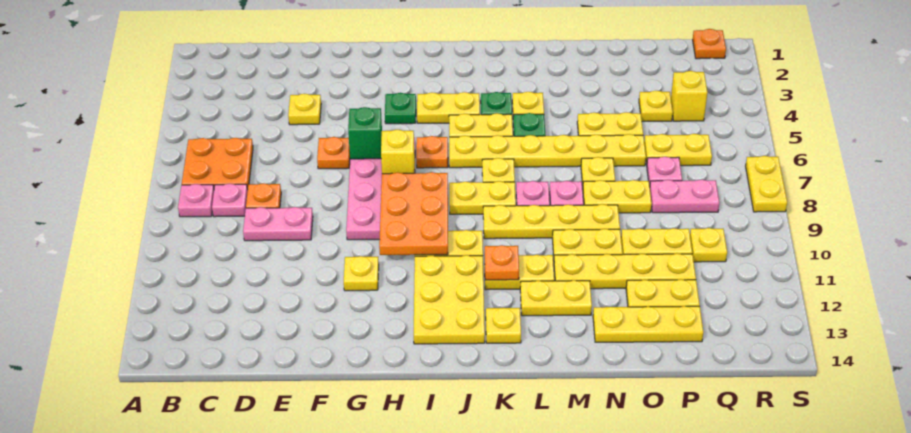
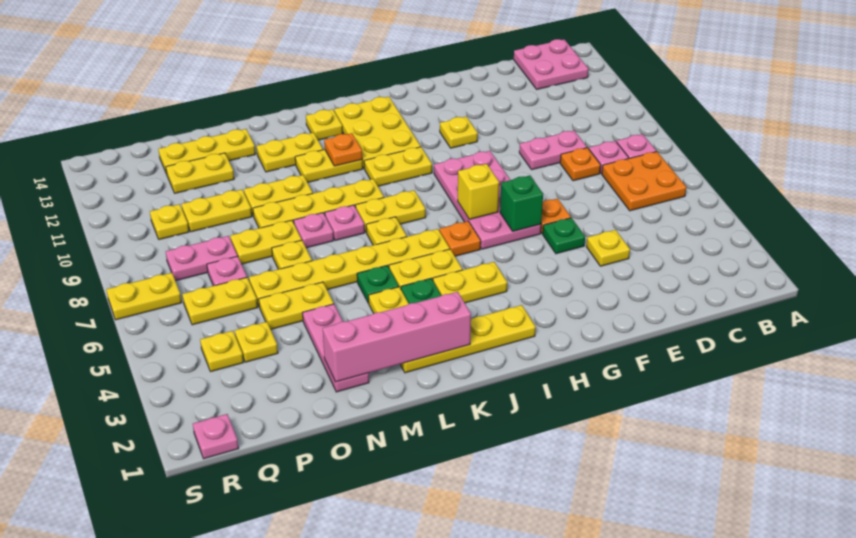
none -> pink 2x2 plate [514,39,588,89]
green 1x1 plate [385,93,416,124] -> green 1x1 plate moved to [543,218,585,254]
orange 2x3 plate [379,172,448,255] -> none
none -> pink 1x4 brick [323,292,471,382]
yellow 1x4 plate [554,254,696,289] -> yellow 1x4 plate moved to [400,305,536,373]
none -> pink 1x3 plate [303,304,369,392]
yellow 1x1 brick [671,71,708,121] -> yellow 1x1 plate [200,331,243,372]
orange 1x1 plate [693,29,726,59] -> pink 1x1 plate [193,414,239,459]
yellow 1x2 plate [746,156,787,212] -> yellow 1x2 plate turned to [106,273,182,320]

